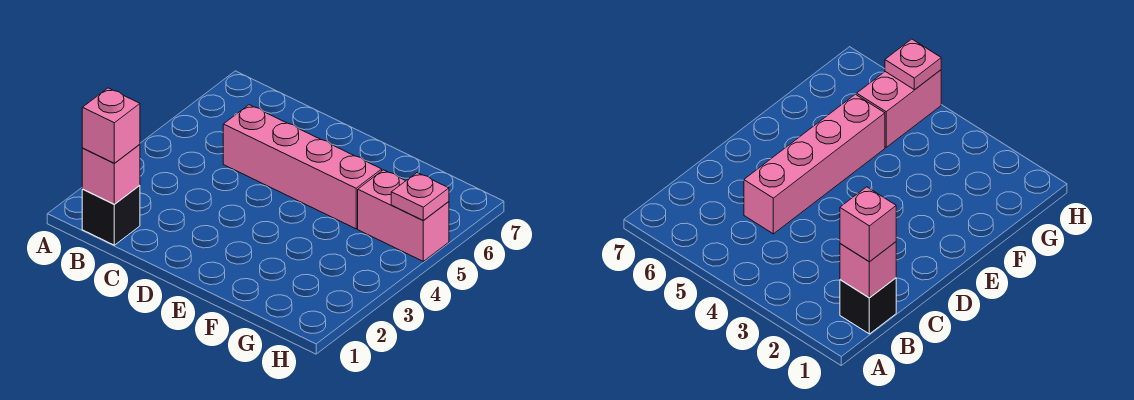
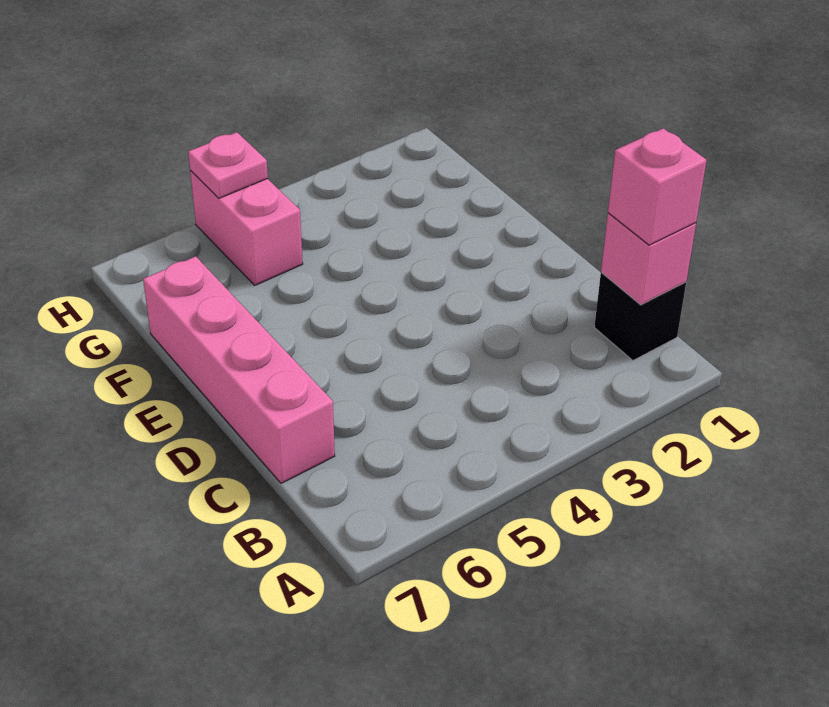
pink 1x4 brick [223,105,382,229] -> pink 1x4 brick moved to [143,256,335,483]

